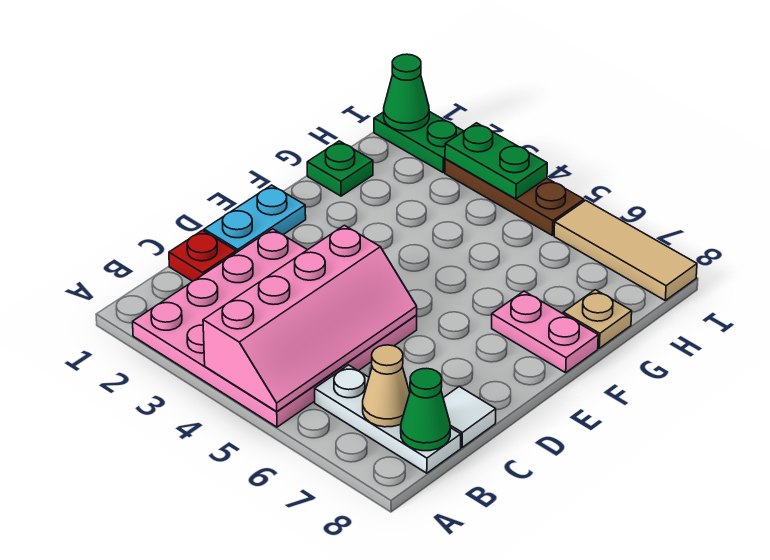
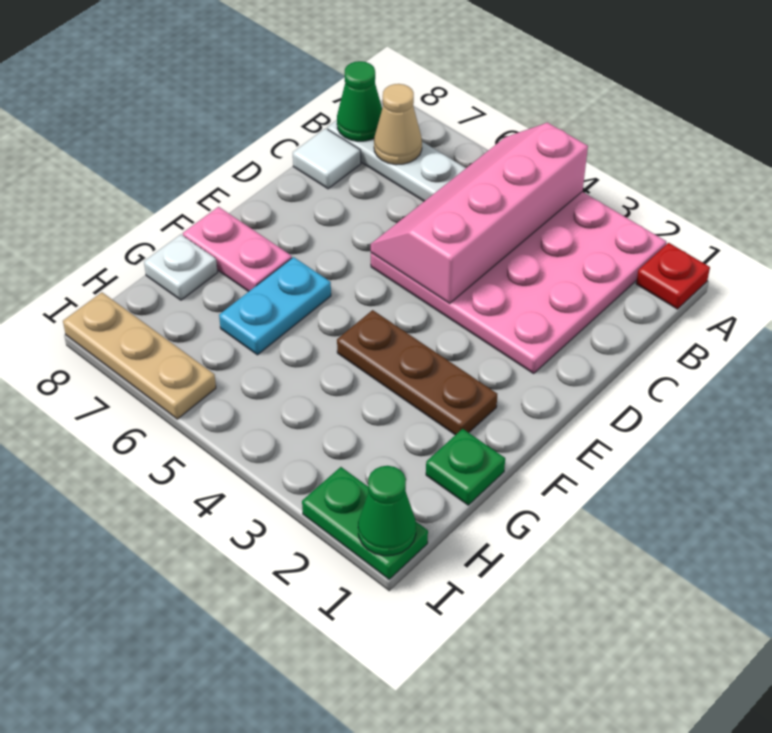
red 1x1 plate [169,230,236,281] -> red 1x1 plate moved to [636,243,710,309]
cyan 1x2 plate [204,185,306,253] -> cyan 1x2 plate moved to [219,257,331,355]
tan 1x1 plate [563,290,632,348] -> white 1x1 plate [144,234,218,300]
brown 1x3 plate [445,159,584,235] -> brown 1x3 plate moved to [337,310,497,435]
green 1x2 plate [445,123,547,199] -> none
tan 1x3 tile [554,200,697,300] -> tan 1x3 plate [63,292,216,419]

